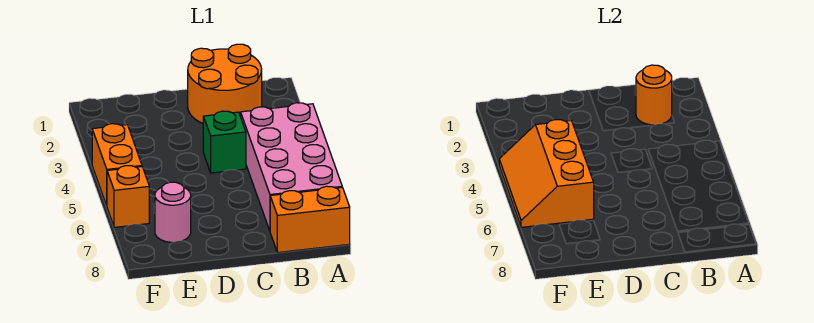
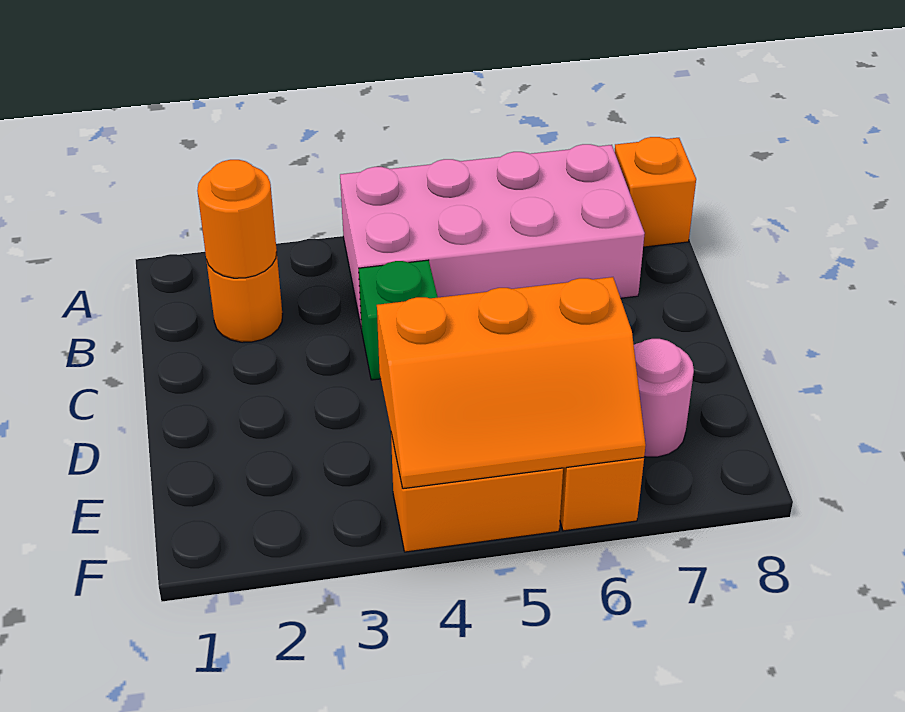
orange 1x2 brick [270,186,350,252] -> orange 1x1 brick [615,137,696,247]
orange 2x2 round brick [188,44,262,123] -> orange 1x1 round brick [206,252,283,342]

